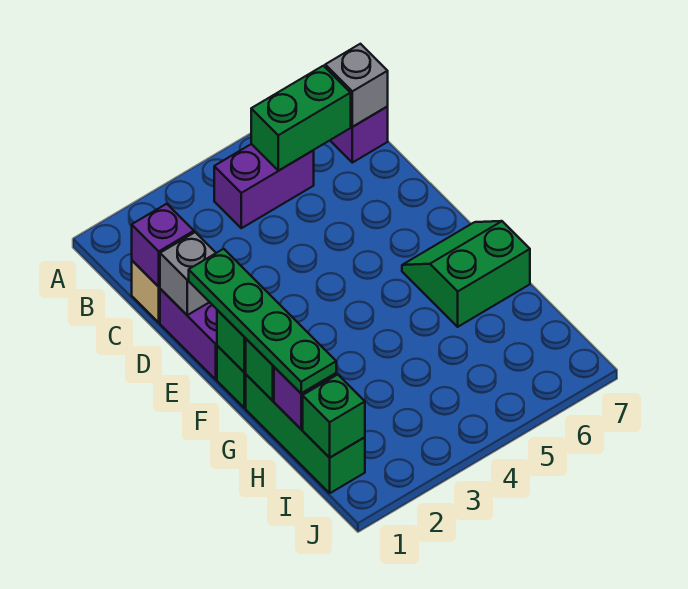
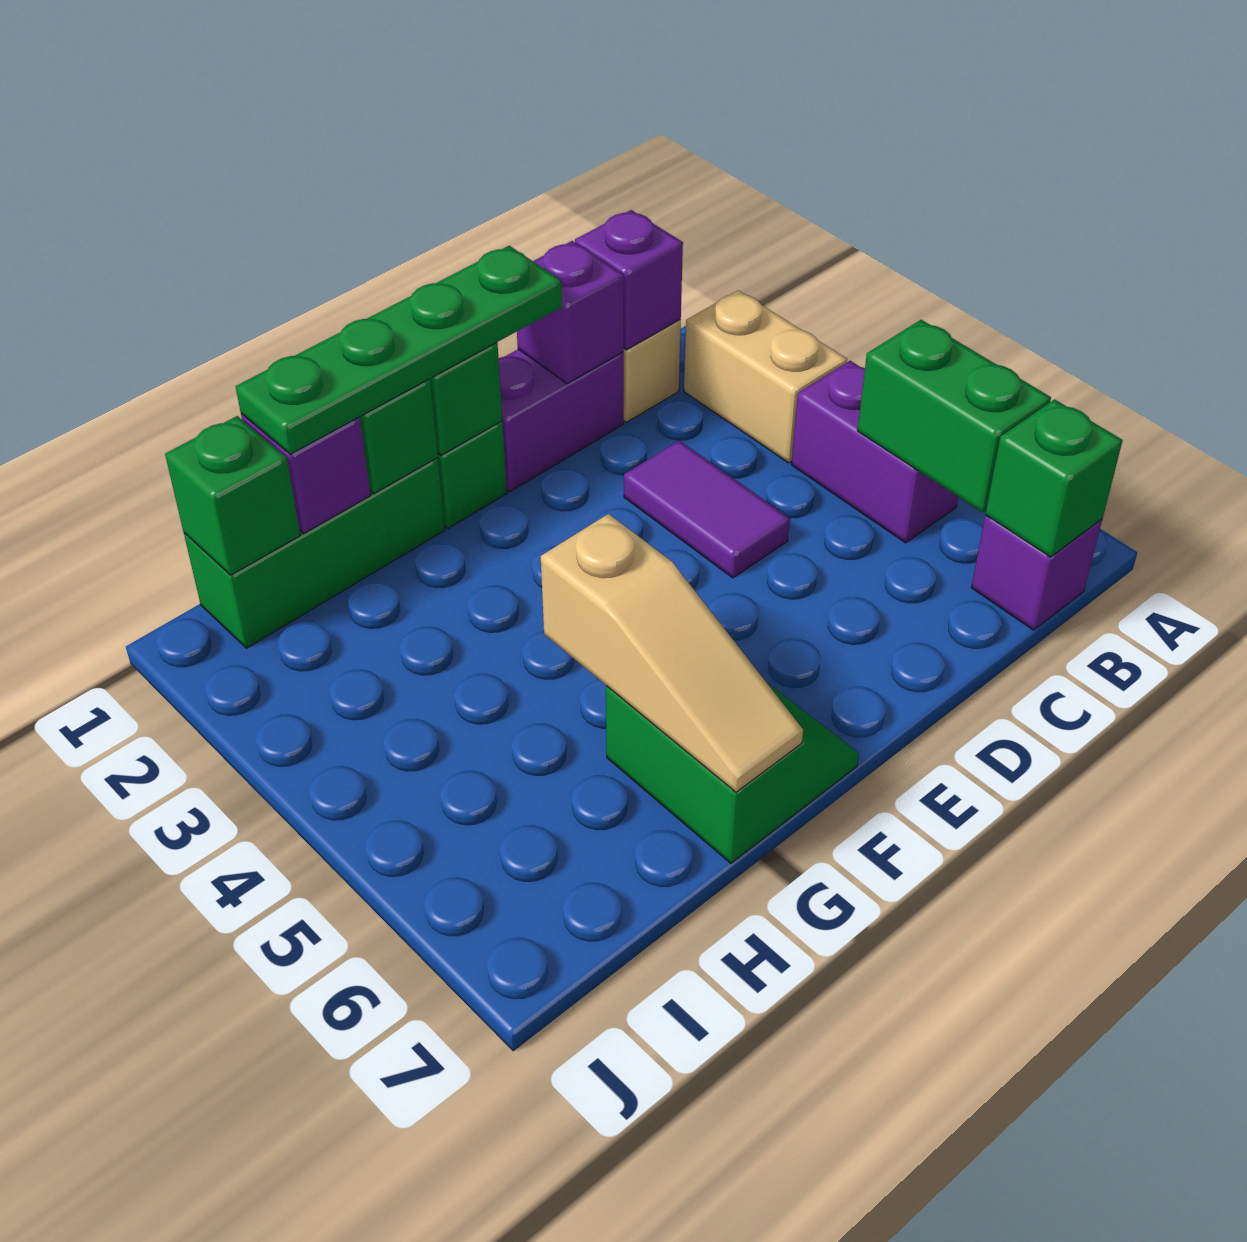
none -> tan 1x2 brick [684,290,847,463]
grey 1x1 brick [325,44,388,127] -> green 1x1 brick [985,399,1123,557]
grey 1x1 brick [160,232,216,315] -> purple 1x1 brick [517,241,624,384]
none -> purple 1x2 tile [624,441,790,578]
none -> tan 1x3 slope [541,514,803,792]

